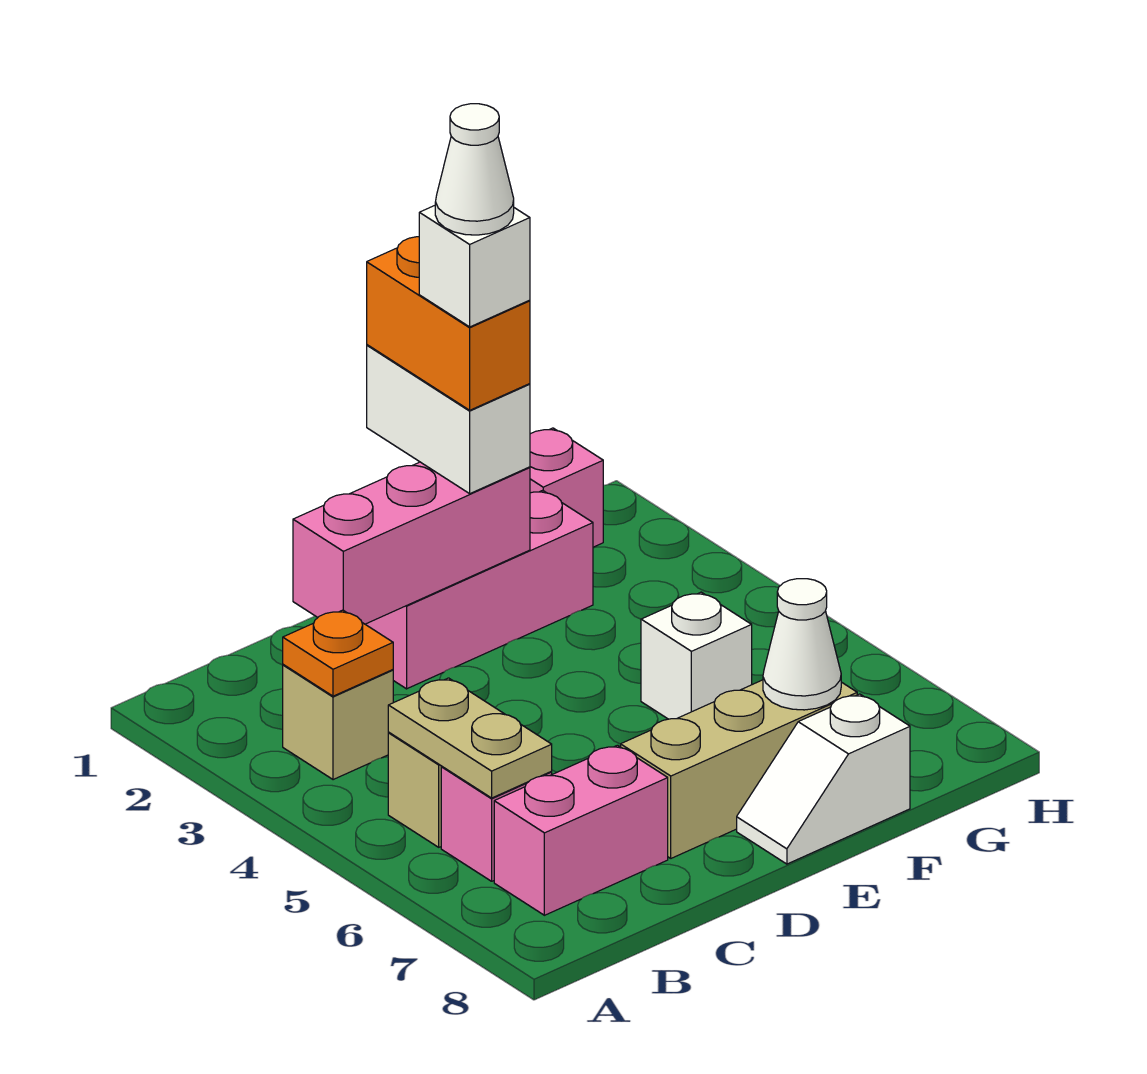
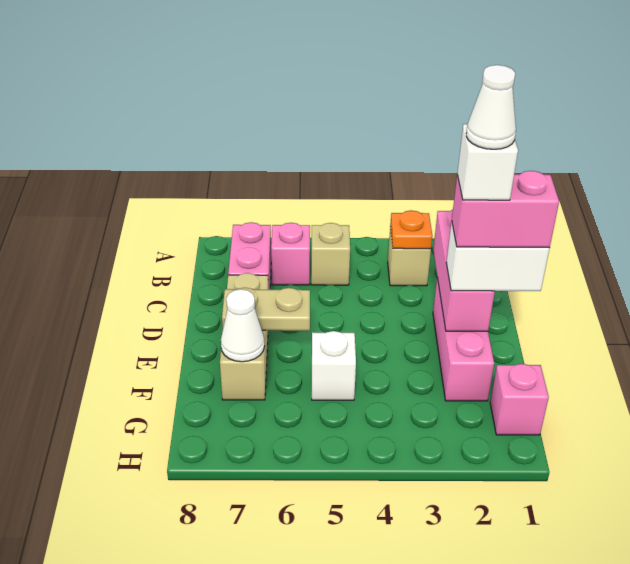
tan 1x2 plate [388,678,552,798] -> tan 1x2 plate moved to [222,288,310,331]
orange 1x2 brick [367,237,530,410] -> pink 1x2 brick [452,171,559,248]
white 1x2 slope [737,694,910,864] -> none

